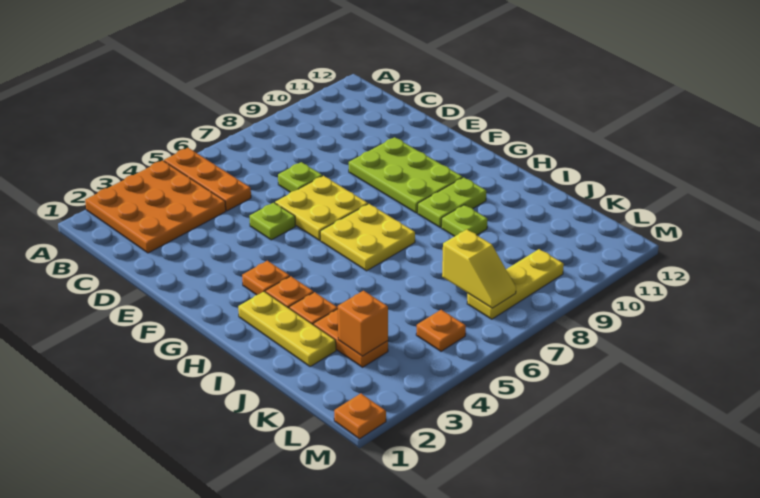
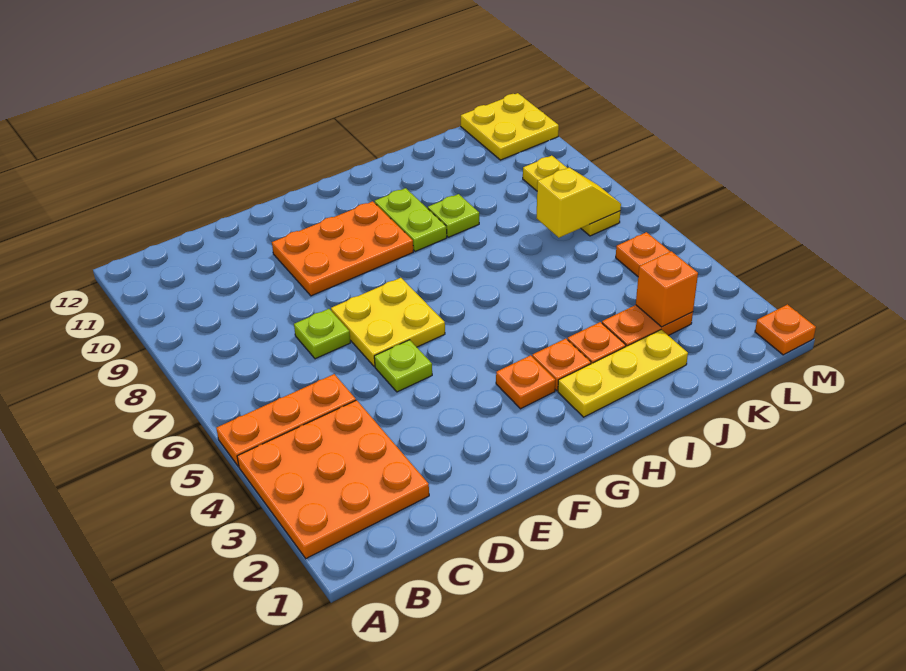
lime 2x3 plate [349,137,463,213] -> orange 2x3 plate [272,201,413,296]
yellow 2x2 plate [320,204,415,271] -> yellow 2x2 plate moved to [461,93,559,160]

